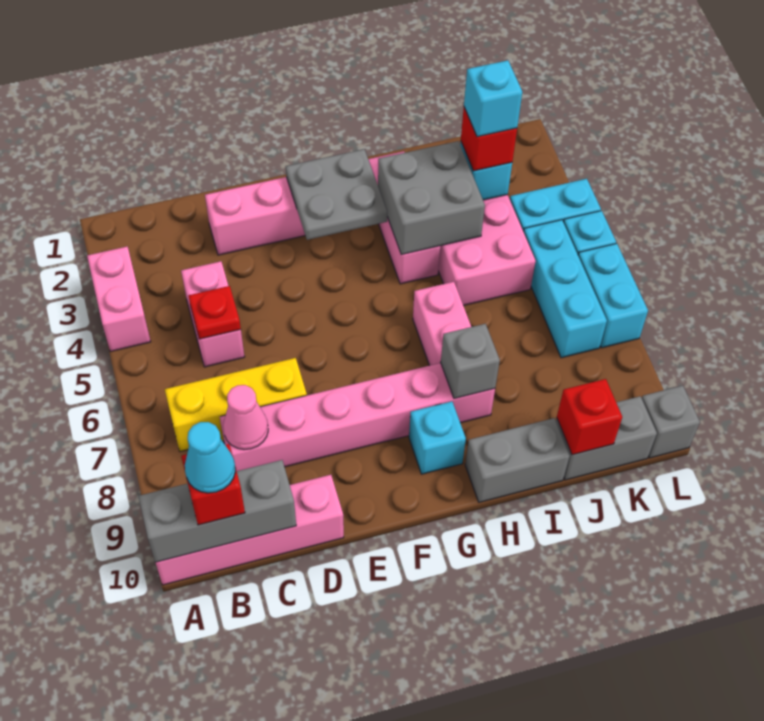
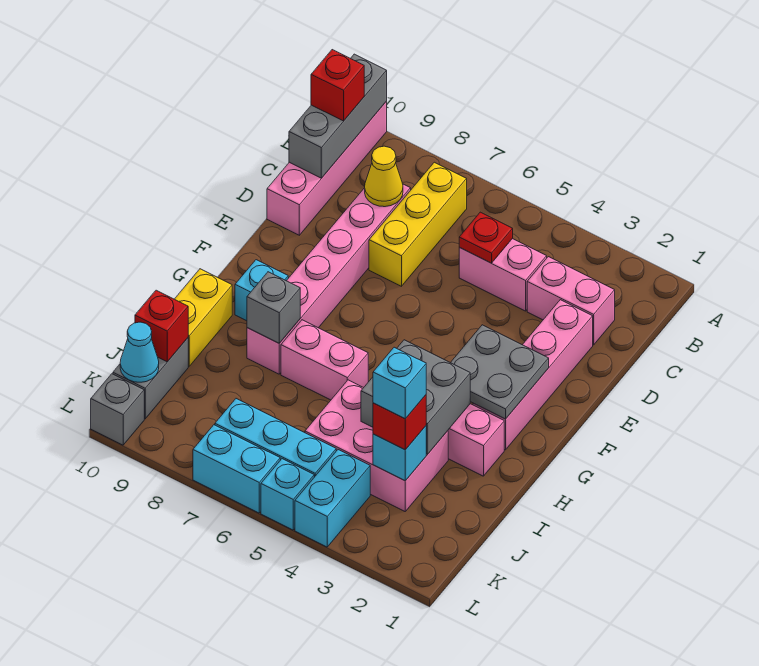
pink 1x2 brick [87,247,151,351] -> pink 1x2 brick moved to [527,257,615,345]
cyan 1x1 cone [185,422,235,493] -> cyan 1x1 cone moved to [120,322,159,382]
pink 1x1 cone [223,385,268,450] -> yellow 1x1 cone [365,146,403,207]
grey 1x2 brick [465,418,570,502] -> yellow 1x2 brick [175,269,232,366]

